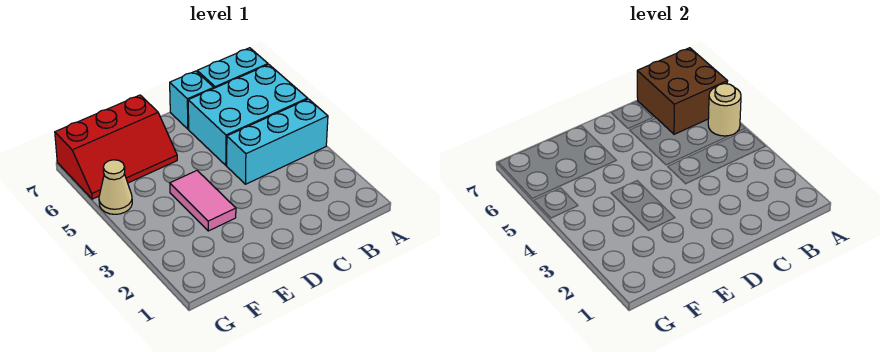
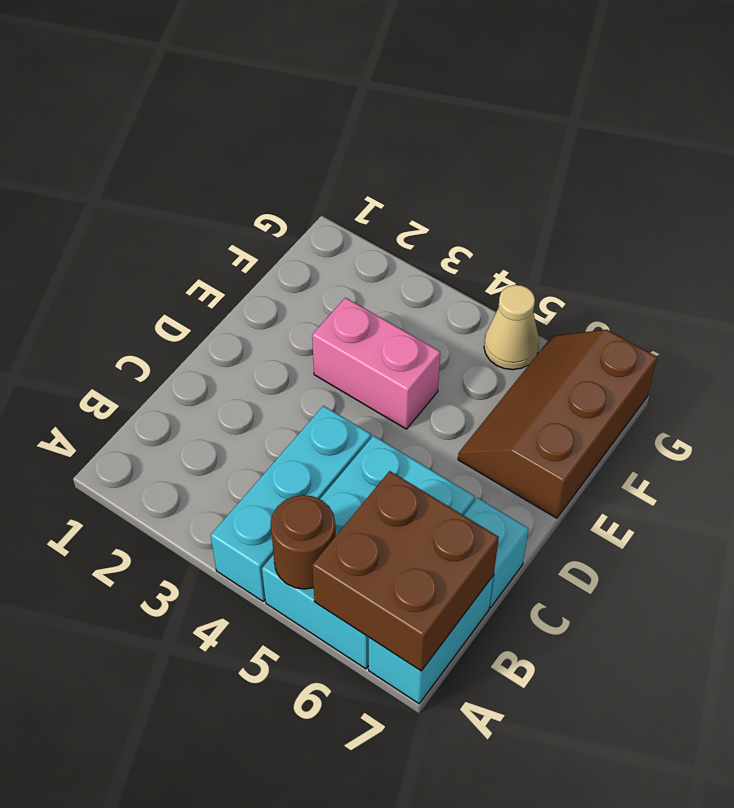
tan 1x1 round brick [708,84,741,136] -> brown 1x1 round brick [271,495,336,589]
pink 1x2 tile [170,171,236,231] -> pink 1x2 brick [312,298,440,429]
red 2x3 slope [55,95,177,199] -> brown 2x3 slope [458,330,657,518]

